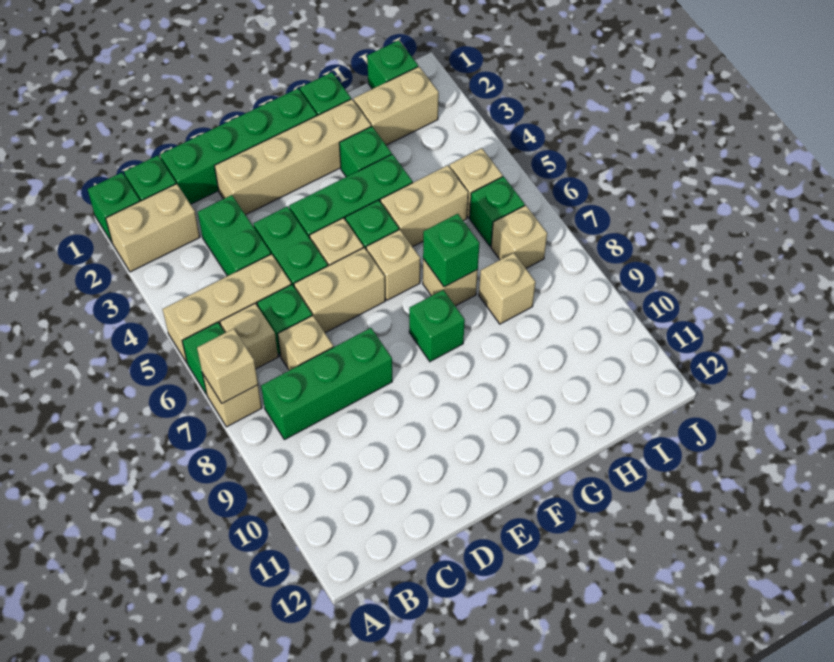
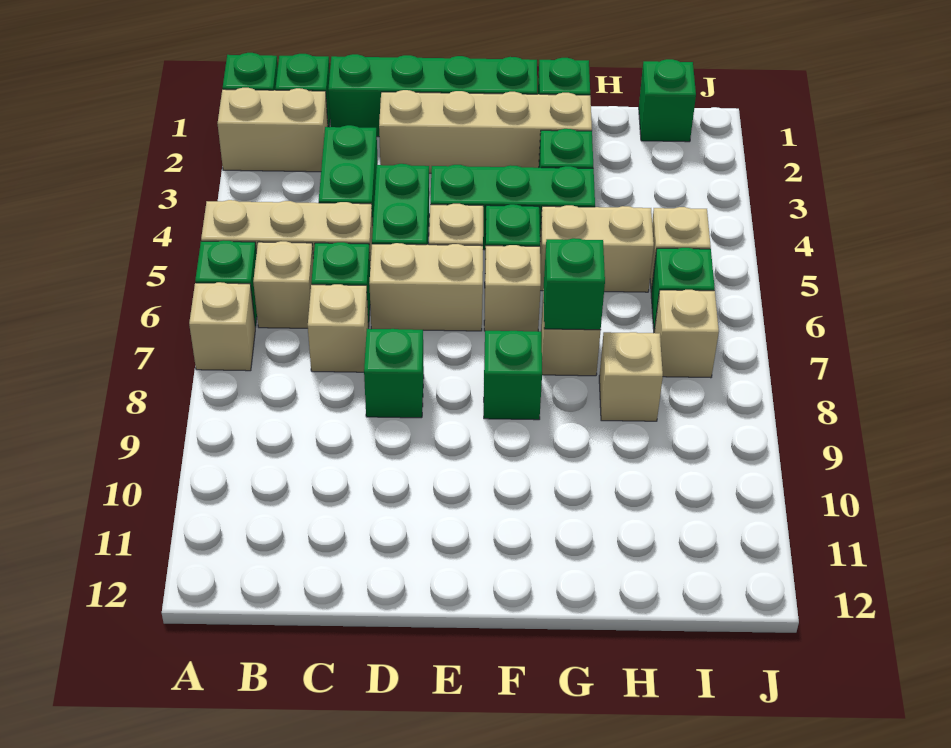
tan 1x1 brick [197,329,258,403] -> none
green 1x3 brick [261,328,392,440] -> green 1x1 brick [364,329,424,418]
tan 1x2 brick [354,67,439,145] -> none

